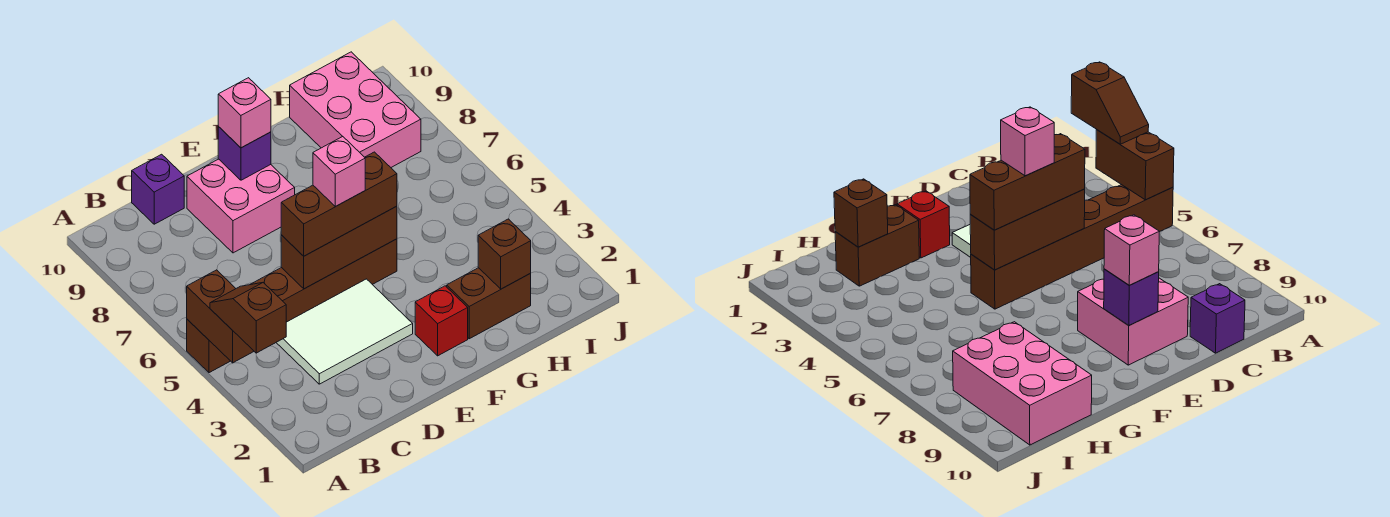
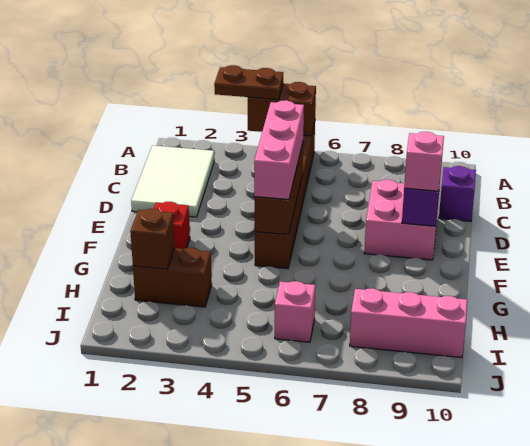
brown 1x2 slope [210,283,286,353] -> brown 1x2 plate [214,65,283,100]
white 2x3 tile [276,279,413,384] -> white 2x3 tile moved to [131,145,214,217]
brown 1x3 brick [281,152,397,256] -> pink 1x3 brick [254,100,304,200]
pink 1x1 brick [313,136,365,207] -> pink 1x1 brick moved to [275,281,315,342]
brown 1x2 brick [447,268,531,339] -> brown 1x2 brick turned to [133,248,212,307]
pink 2x3 brick [290,52,421,167] -> pink 1x3 brick [350,288,467,358]

